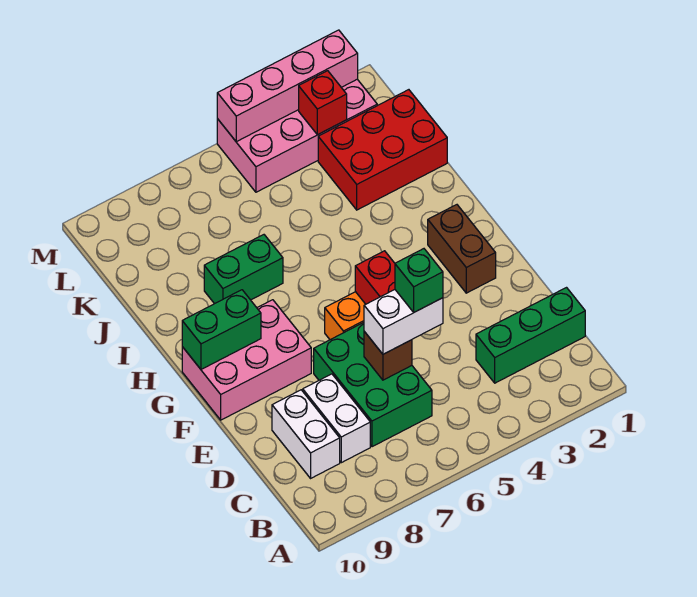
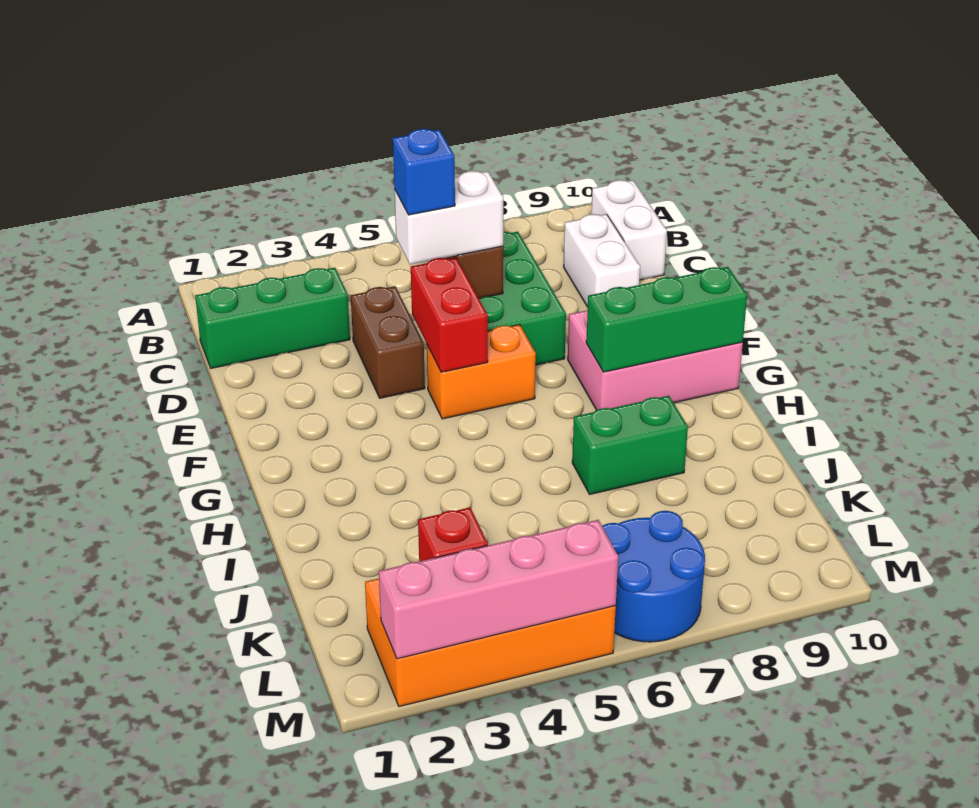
white 1x2 brick [303,374,370,463] -> white 1x2 brick moved to [591,180,667,280]
green 1x1 brick [395,249,443,312] -> blue 1x1 brick [393,129,455,215]
brown 1x2 brick [428,205,496,293] -> brown 1x2 brick moved to [351,286,425,398]
green 1x2 brick [182,290,261,369] -> green 1x3 brick [586,267,747,372]
red 2x3 brick [318,90,447,210] -> none
pink 2x4 brick [217,79,377,192] -> orange 2x4 brick [365,578,616,707]
none -> blue 2x2 round brick [602,511,705,642]

